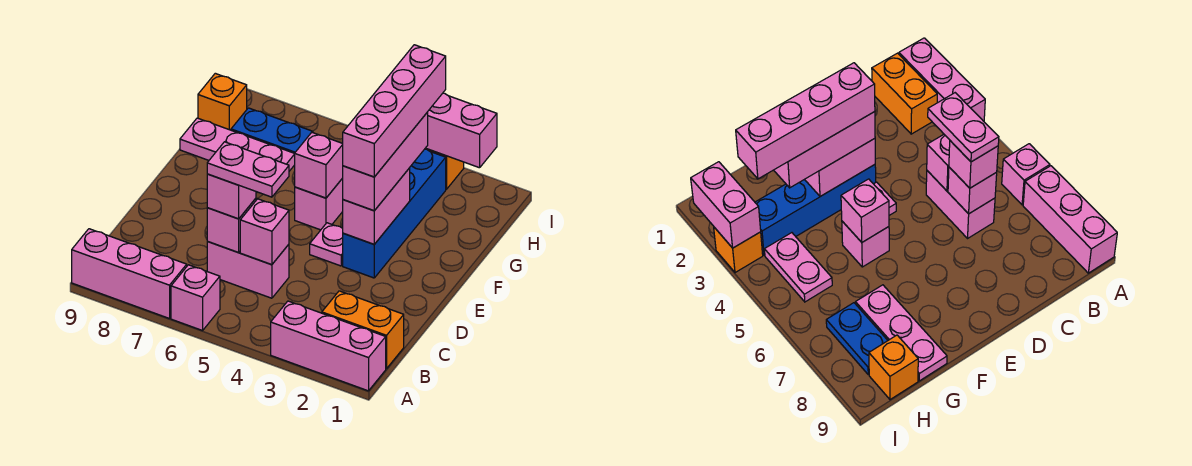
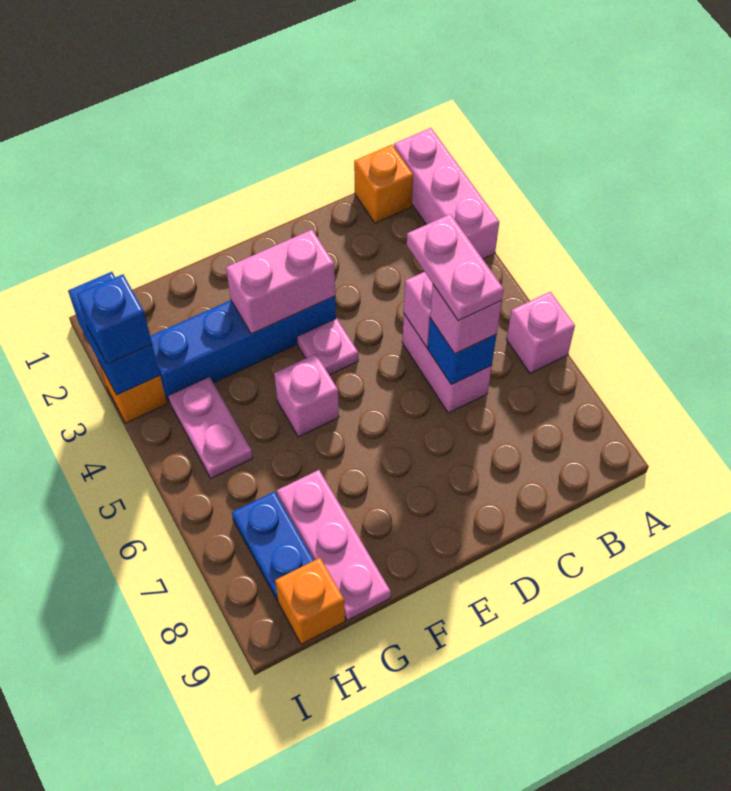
pink 1x3 brick [72,229,187,319] -> none
orange 1x2 brick [322,291,404,369] -> orange 1x1 brick [354,145,413,223]
pink 1x1 brick [207,198,256,253] -> blue 1x1 brick [428,318,497,384]
pink 1x3 brick [343,112,428,211] -> none
pink 1x4 brick [343,45,446,177] -> none
pink 1x1 brick [295,133,343,198] -> none
pink 1x2 brick [426,93,497,168] -> blue 1x2 brick [68,272,160,395]
none -> blue 1x1 brick [77,274,152,364]

